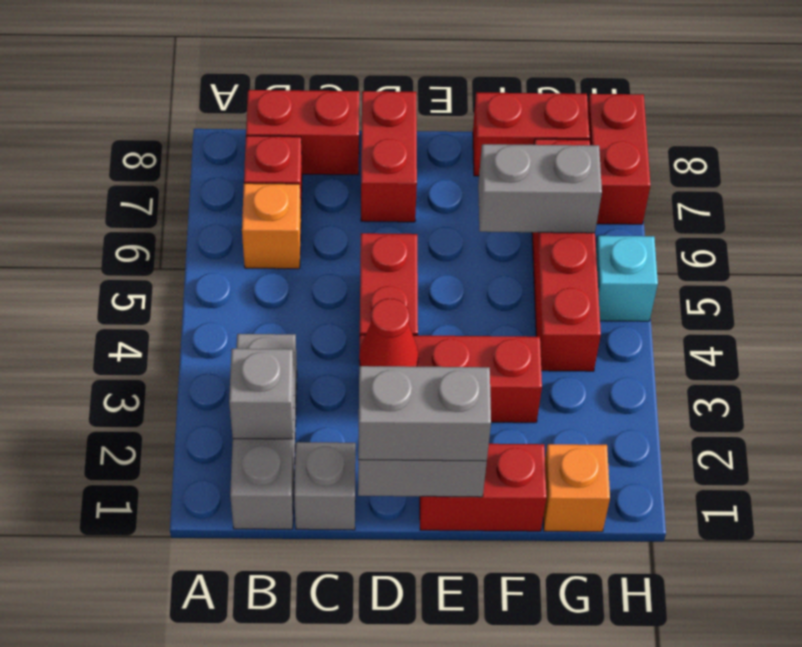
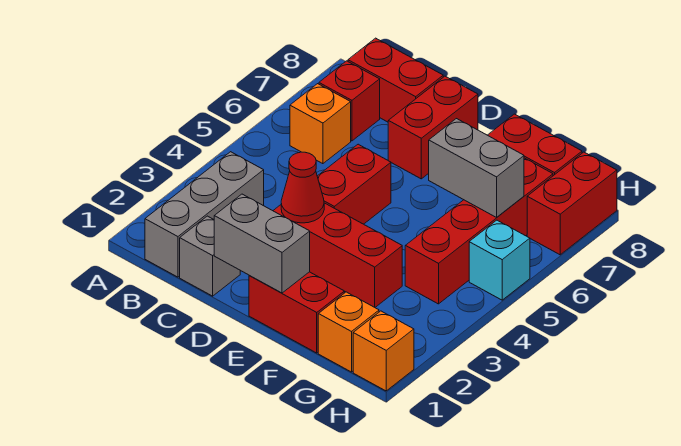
grey 1x1 brick [229,349,294,439] -> none
grey 1x2 brick [358,366,491,461] -> none
none -> orange 1x1 brick [353,311,414,391]

